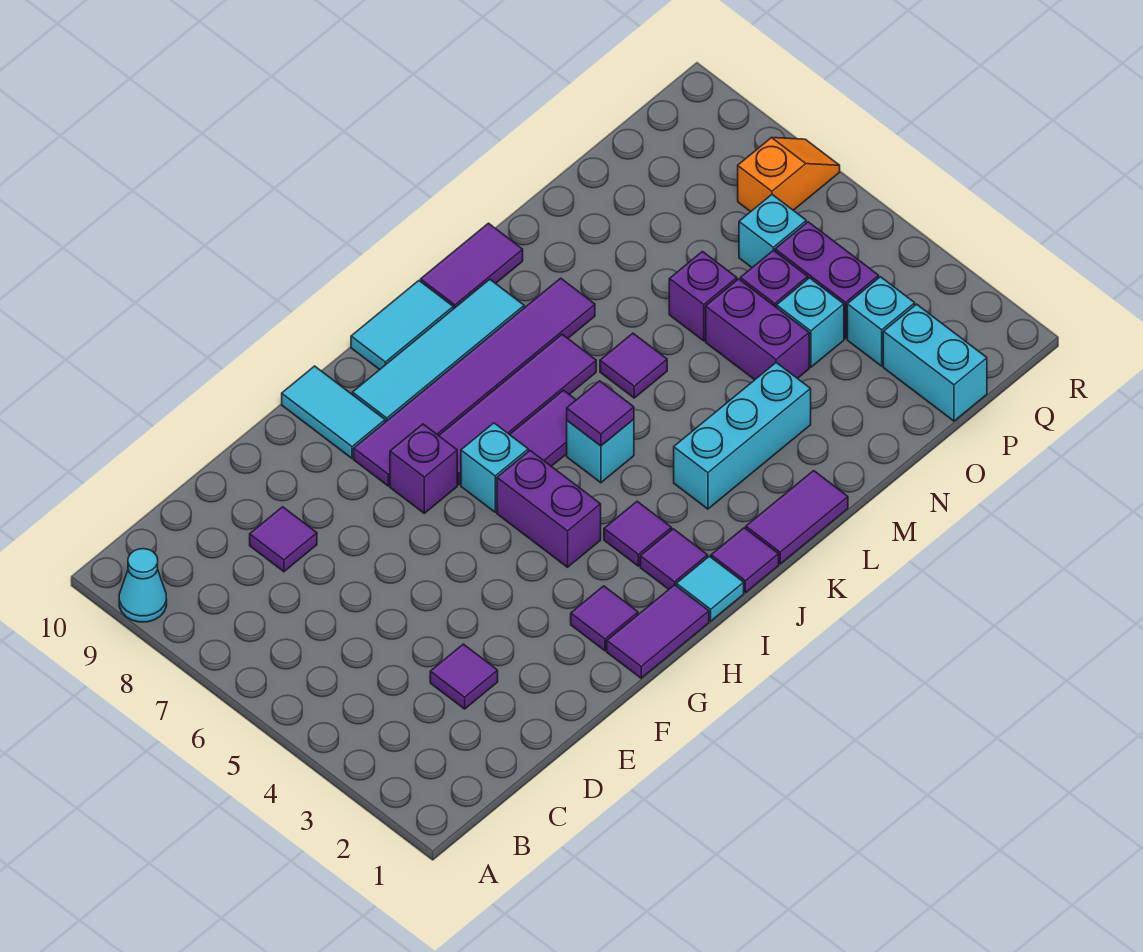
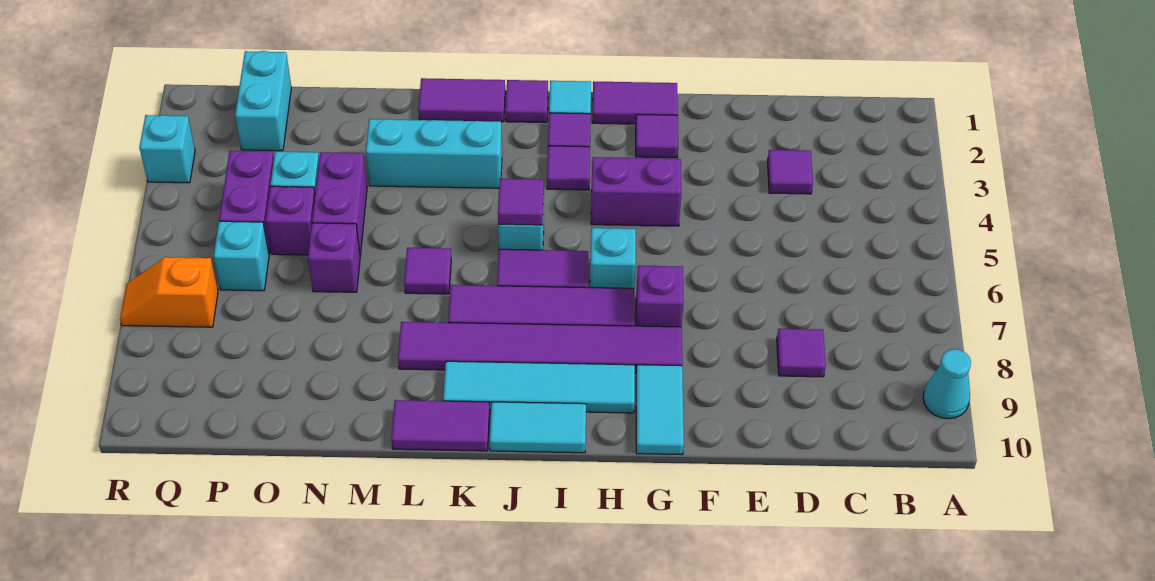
purple 1x2 brick [497,451,601,567] -> purple 1x2 brick turned to [591,157,681,226]
cyan 1x1 brick [847,277,915,366] -> cyan 1x1 brick moved to [139,115,195,183]

